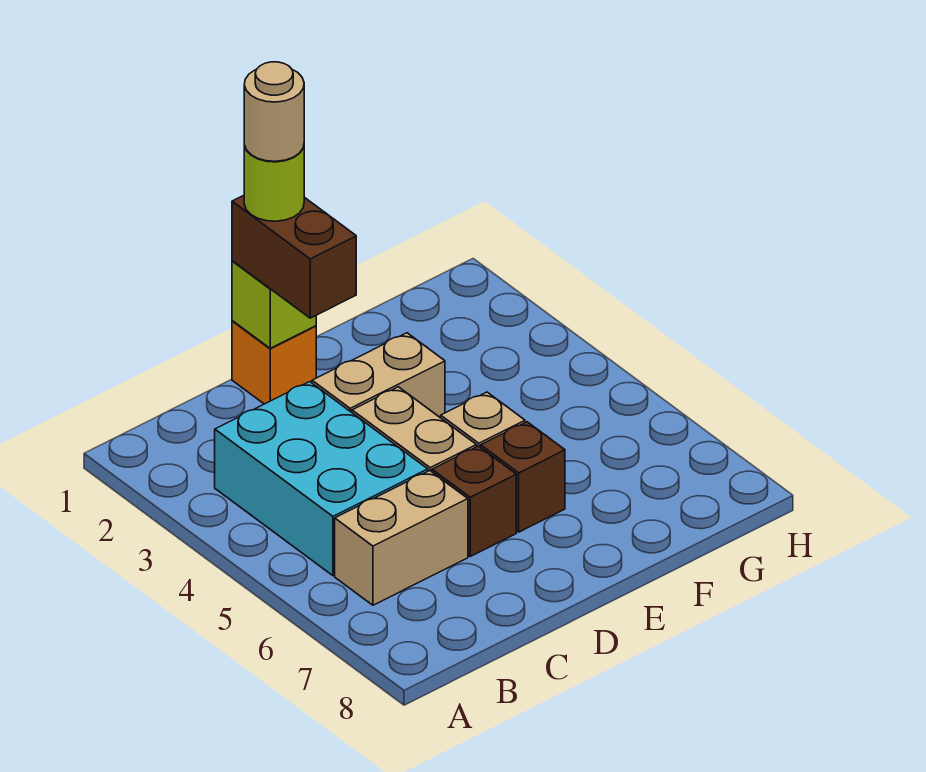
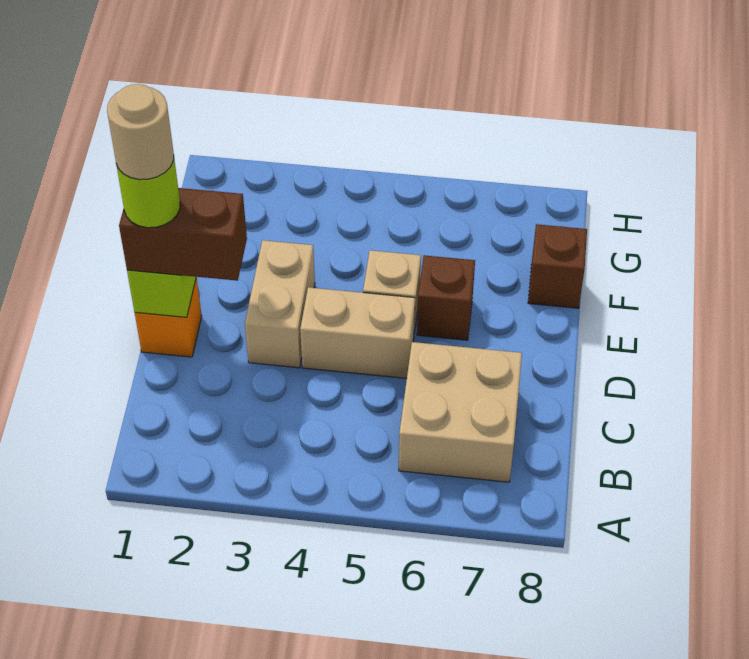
cyan 2x3 brick [215,382,428,576] -> none
tan 1x2 brick [335,471,468,605] -> tan 2x2 brick [399,342,522,482]
brown 1x1 brick [432,446,516,556] -> brown 1x1 brick moved to [528,224,587,308]

